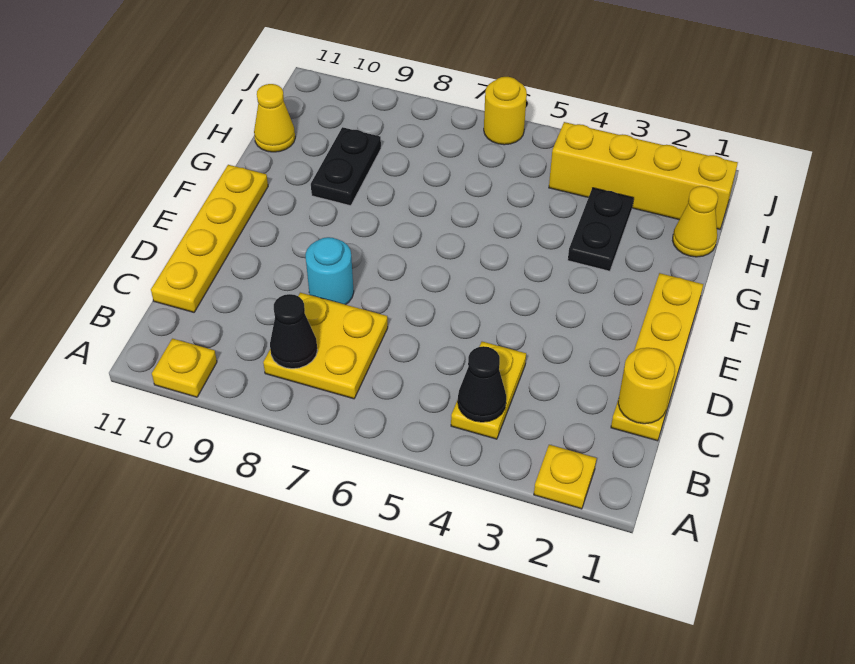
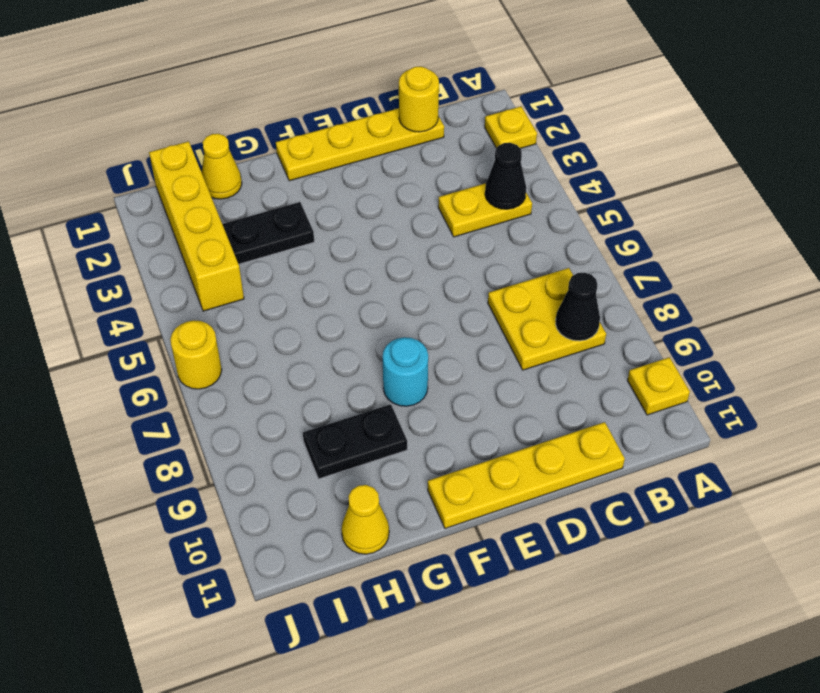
cyan 1x1 round brick [305,237,354,305] -> cyan 1x1 round brick moved to [383,337,428,406]

